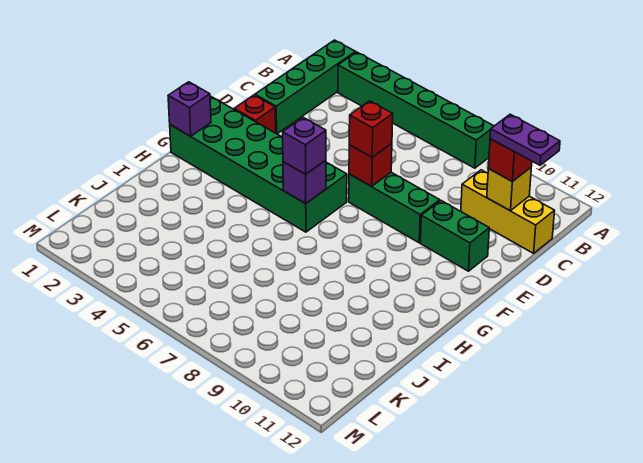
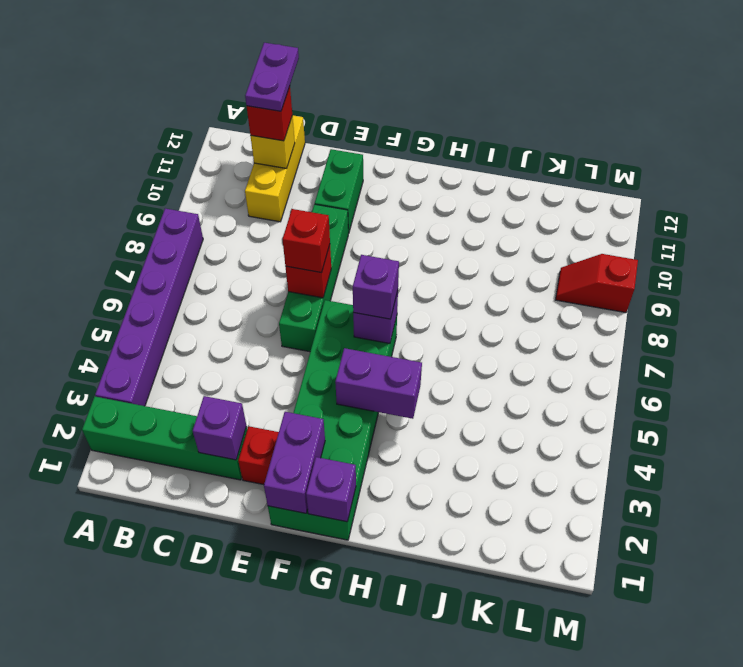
green 1x6 brick [338,52,494,168] -> purple 1x6 brick [95,208,203,406]
none -> purple 1x1 brick [193,396,246,460]
green 1x3 brick [349,172,440,243] -> green 1x4 brick [279,204,349,352]
none -> purple 1x2 brick [264,412,325,513]
none -> purple 1x2 brick [335,348,422,419]
none -> red 1x2 slope [556,254,638,313]

